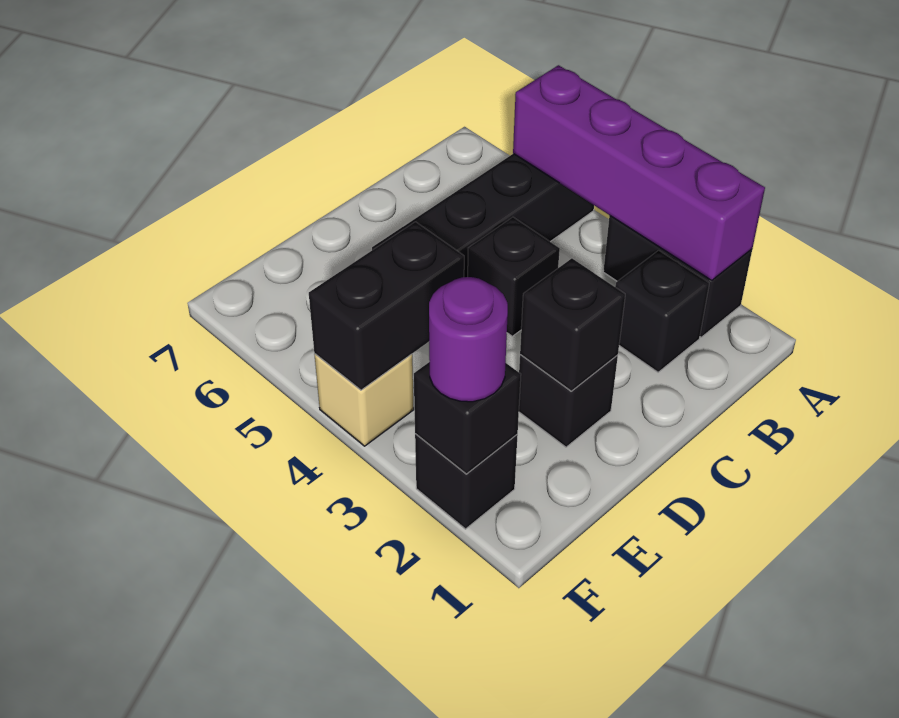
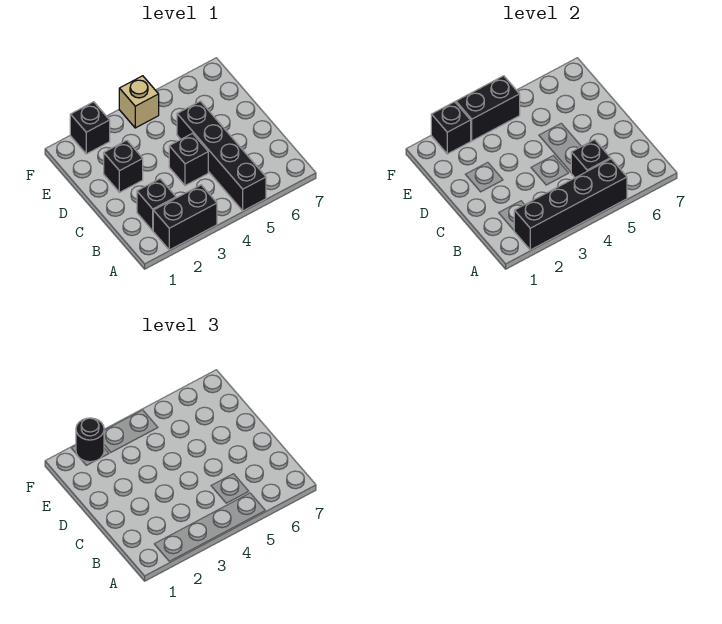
purple 1x4 brick [513,65,765,280] -> black 1x4 brick [514,159,627,250]
black 1x1 brick [520,258,625,391] -> black 1x1 brick moved to [571,140,610,178]
black 1x2 brick [309,222,464,390] -> black 1x2 brick turned to [456,76,520,141]
purple 1x1 round brick [429,277,508,402] -> black 1x1 round brick [76,418,104,462]

